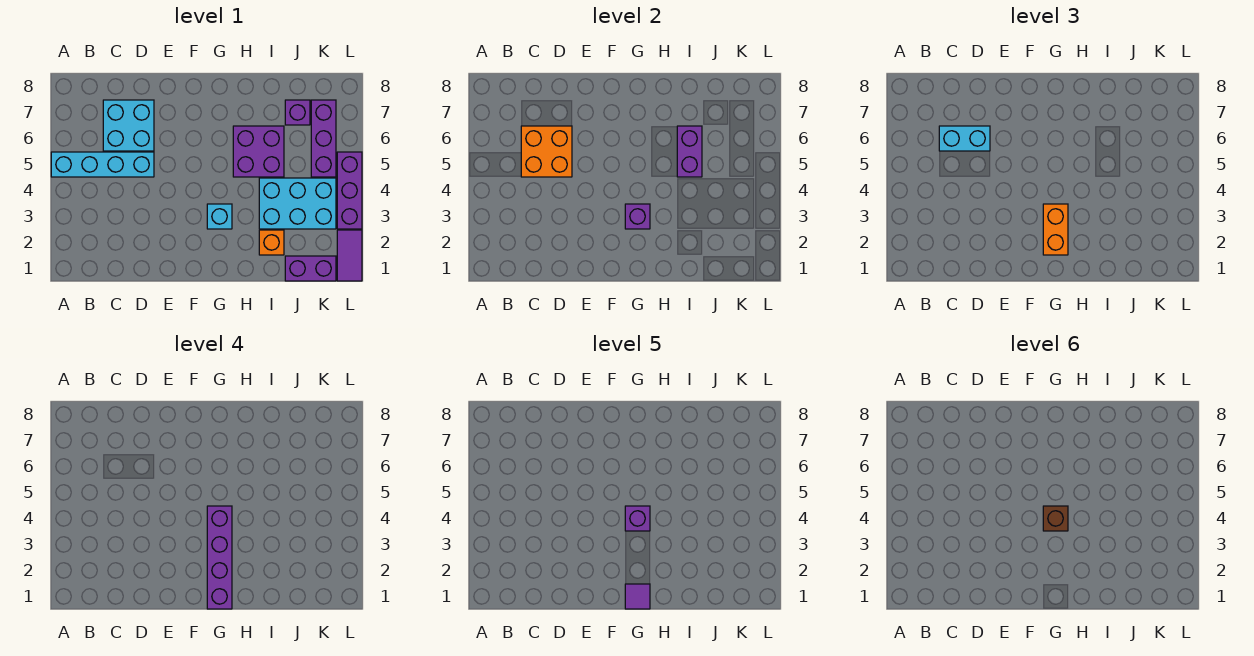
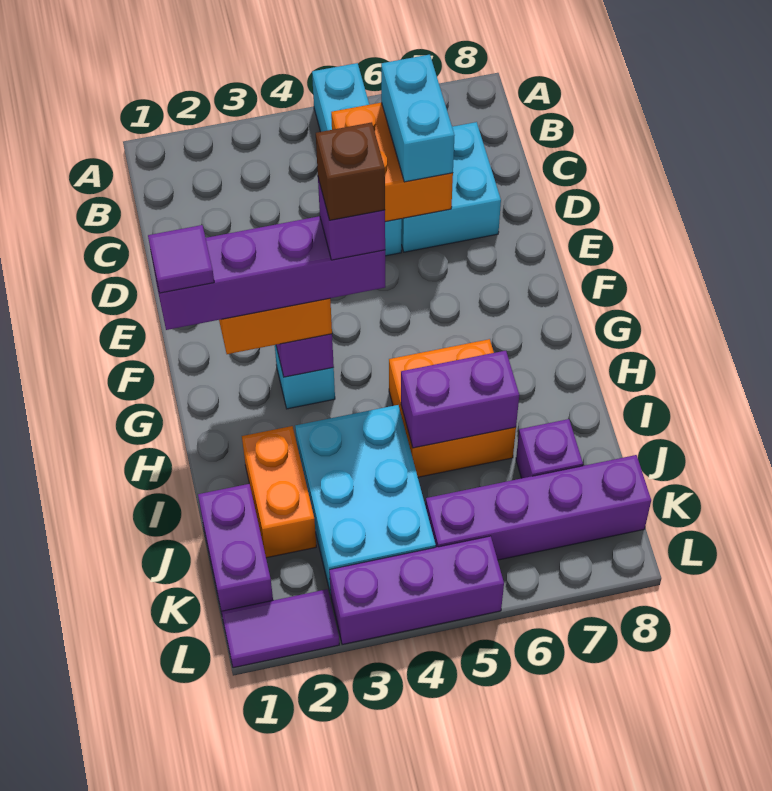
purple 2x2 brick [233,126,284,177] -> orange 2x2 brick [389,339,516,477]
orange 1x1 brick [259,230,284,255] -> orange 1x2 brick [242,426,316,558]
purple 1x3 brick [311,100,336,177] -> purple 1x4 brick [426,455,651,560]

